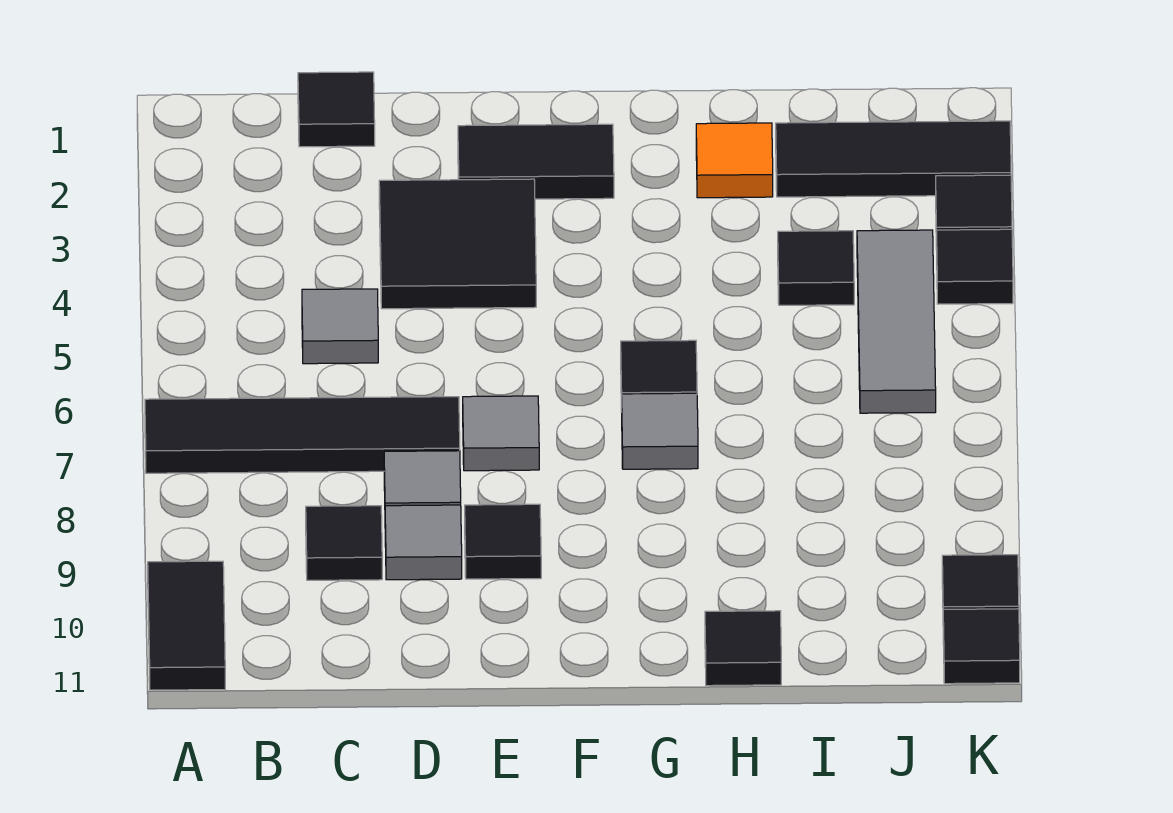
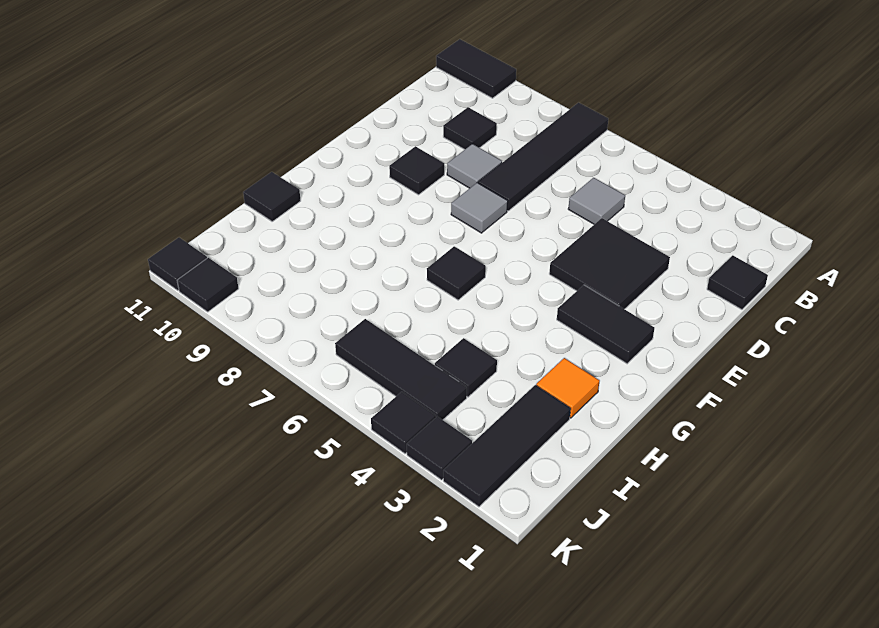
grey 1x1 tile [385,505,462,580] -> none
black 1x2 tile [458,124,614,199] -> black 1x2 tile turned to [557,285,654,364]
grey 1x1 tile [622,395,698,469] -> none
grey 1x3 tile [857,230,936,413] -> black 1x3 tile [335,319,467,420]

